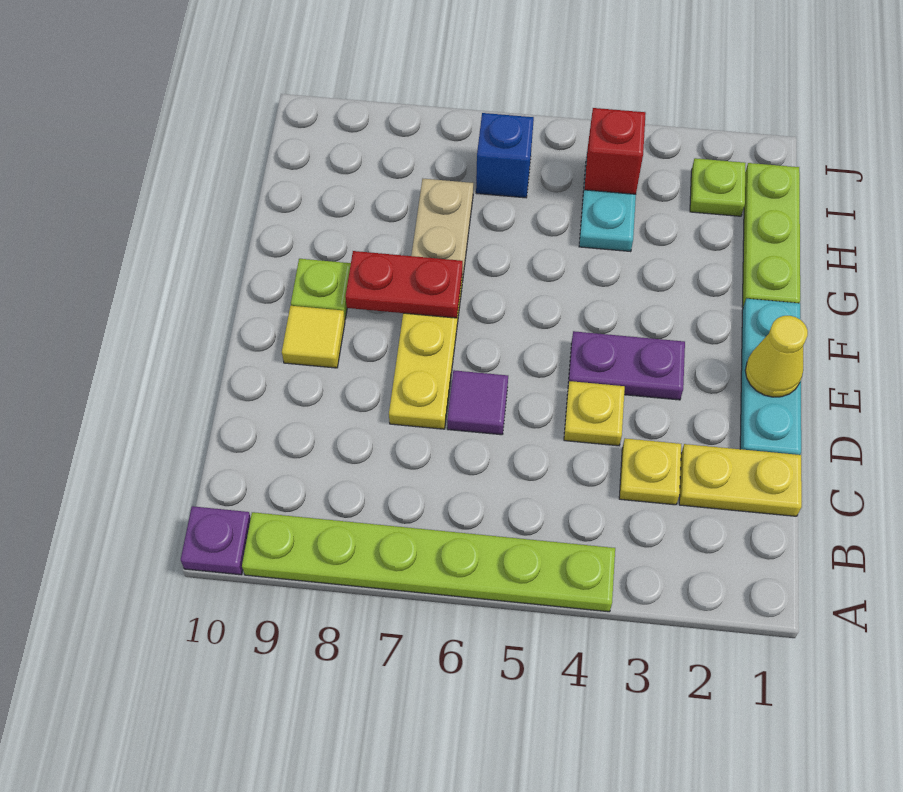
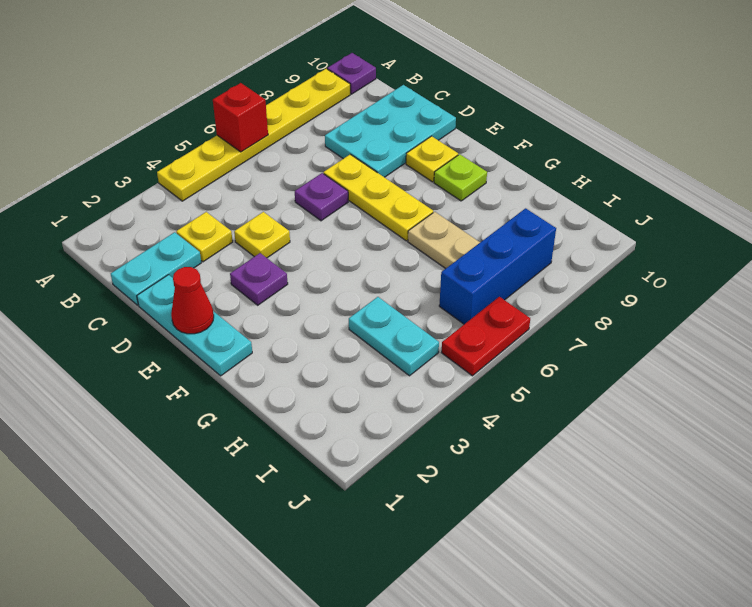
lime 1x6 plate [242,512,615,612] -> yellow 1x6 plate [157,69,350,201]
yellow 1x2 plate [679,444,802,516] -> cyan 1x2 plate [111,232,201,305]
none -> cyan 2x3 plate [325,85,456,177]
purple 1x1 tile [447,370,508,435] -> purple 1x1 plate [295,173,348,221]
yellow 1x1 cone [745,316,808,397] -> red 1x1 cone [171,267,214,334]
purple 1x2 plate [568,331,685,400] -> purple 1x1 plate [230,253,288,305]
yellow 1x1 tile [282,306,345,368] -> yellow 1x1 plate [406,136,458,182]
red 1x2 plate [345,251,463,318] -> red 1x2 plate moved to [441,297,530,376]
lime 1x3 plate [742,163,800,307] -> none
lime 1x1 plate [690,158,746,216] -> none
red 1x1 brick [584,108,646,194] -> red 1x1 brick moved to [213,83,268,152]
blue 1x1 brick [476,113,534,198] -> blue 1x3 brick [439,208,556,324]

